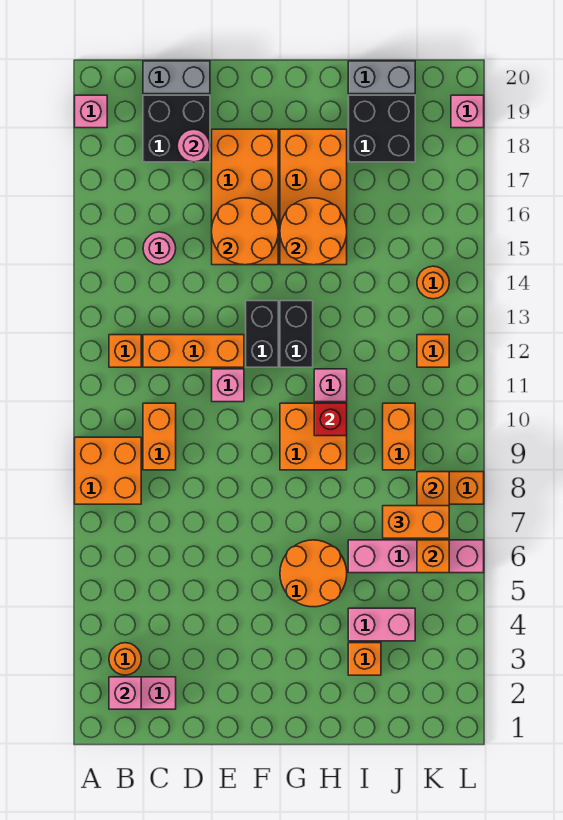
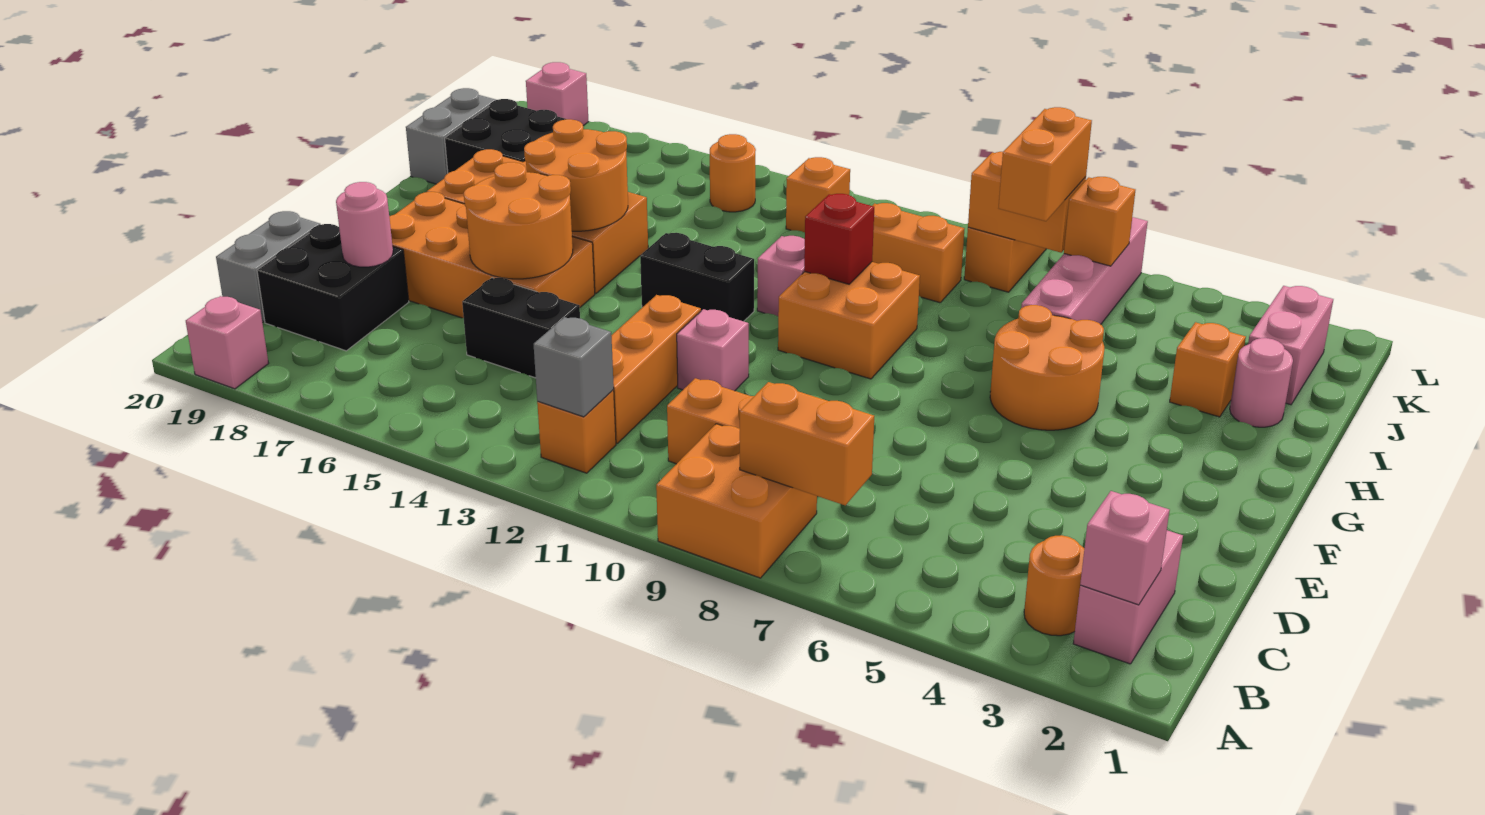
none -> orange 1x2 brick [740,382,874,505]
none -> grey 1x1 brick [534,317,614,417]
pink 1x1 round brick [143,232,176,265] -> pink 1x1 round brick moved to [1230,338,1293,427]
black 1x2 brick [246,301,278,367] -> black 1x2 brick moved to [462,278,580,378]
pink 1x2 brick [348,608,415,641] -> pink 1x2 brick moved to [1248,286,1333,405]

